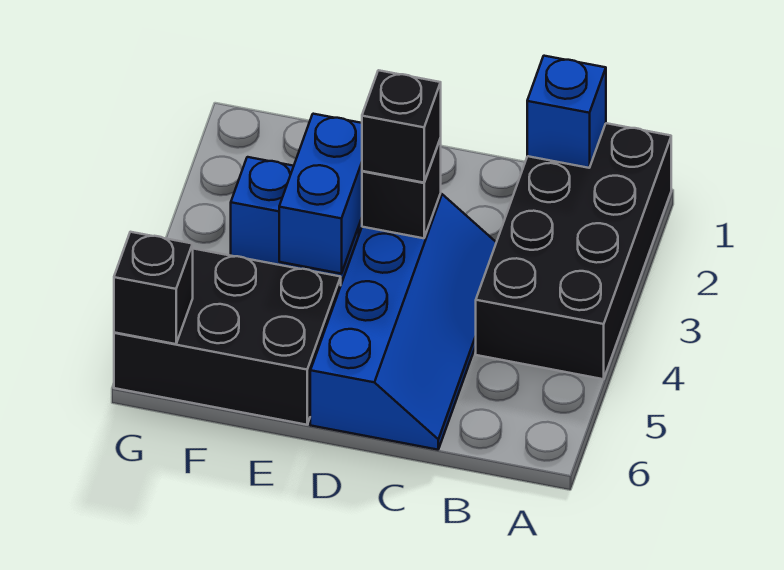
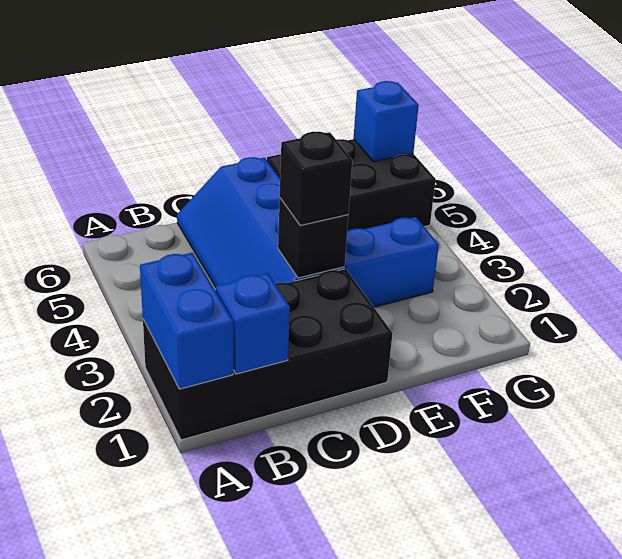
black 2x4 brick [476,123,671,379] -> black 2x4 brick turned to [143,269,393,440]
blue 1x2 brick [279,114,362,274] -> blue 1x2 brick moved to [140,253,233,389]
black 1x1 brick [114,232,193,344] -> blue 1x1 brick [354,81,419,162]

